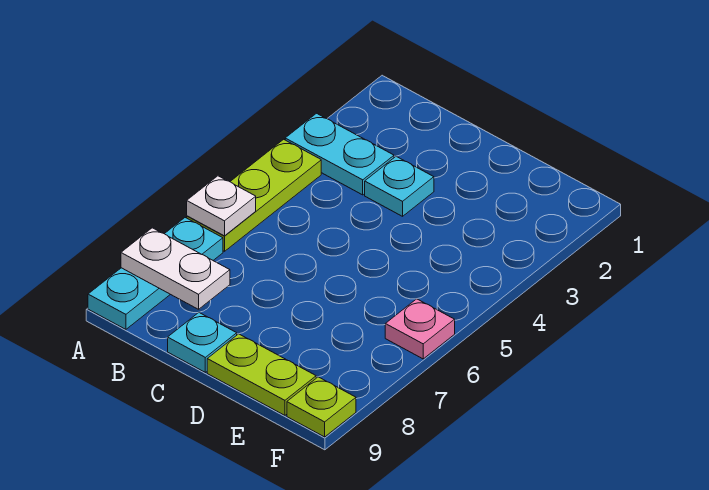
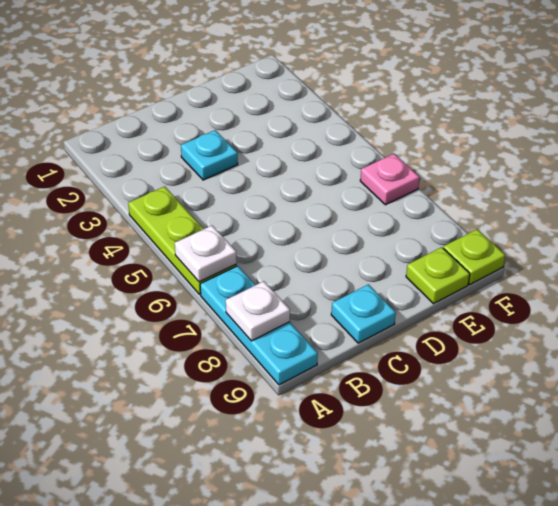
cyan 1x2 plate [285,113,394,195] -> none
white 1x2 plate [121,228,230,309] -> white 1x1 plate [226,281,290,341]
lime 1x2 plate [207,334,316,415] -> lime 1x1 plate [406,247,470,304]

